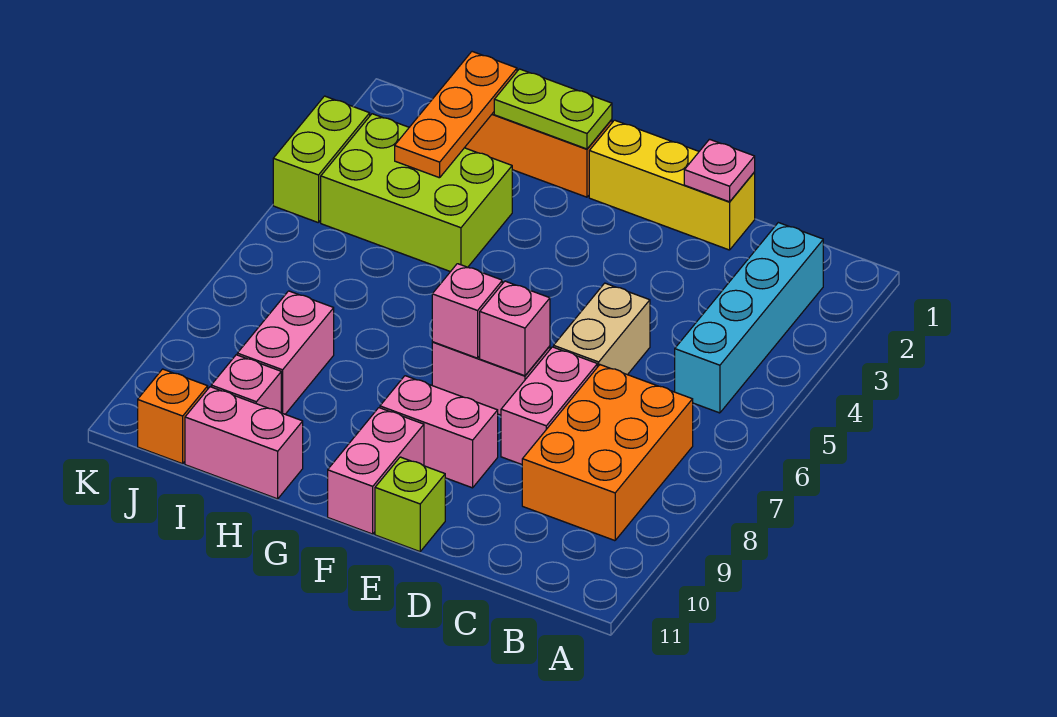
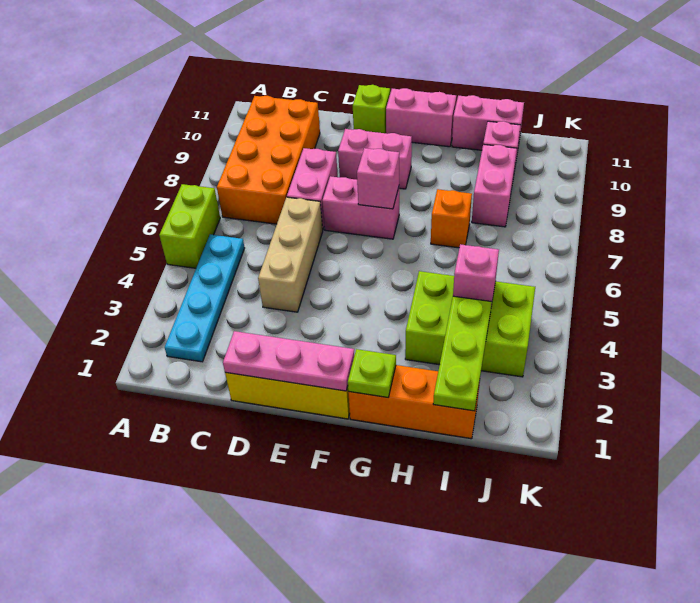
cyan 1x4 brick [675,223,823,413] -> cyan 1x4 plate [165,234,245,362]
orange 2x3 brick [522,365,693,541] -> orange 2x4 brick [217,96,320,224]
pink 1x1 plate [684,139,755,202] -> pink 1x3 plate [223,331,354,391]
tan 1x2 brick [554,283,650,375] -> tan 1x3 brick [258,197,323,312]
pink 1x1 brick [480,281,550,376] -> pink 1x1 brick moved to [453,244,499,306]
pink 1x2 brick [328,408,424,534] -> pink 1x2 brick turned to [386,88,456,147]
lime 1x2 plate [494,69,612,149] -> lime 1x1 plate [348,349,396,398]
orange 1x3 plate [395,52,517,178] -> lime 1x3 plate [433,296,492,411]
orange 1x1 brick [138,369,208,464] -> orange 1x1 brick moved to [431,189,472,248]
lime 1x2 brick [273,96,370,223] -> lime 1x2 brick moved to [159,184,220,268]

